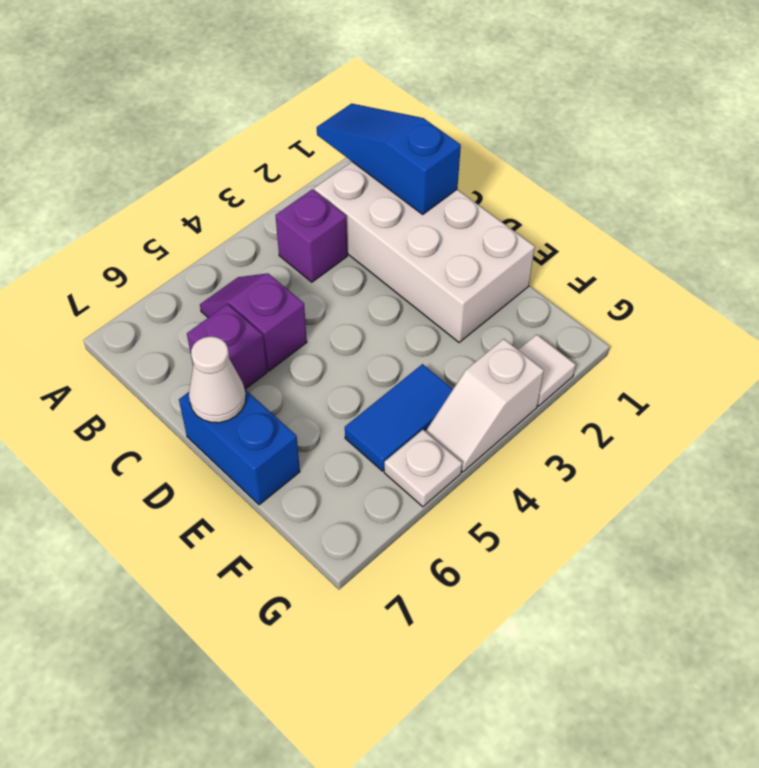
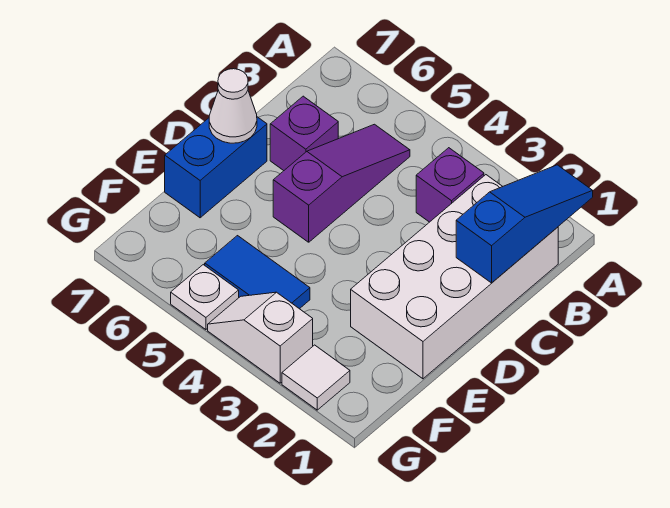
purple 1x2 slope [200,273,307,371] -> purple 1x3 slope [273,124,410,242]

